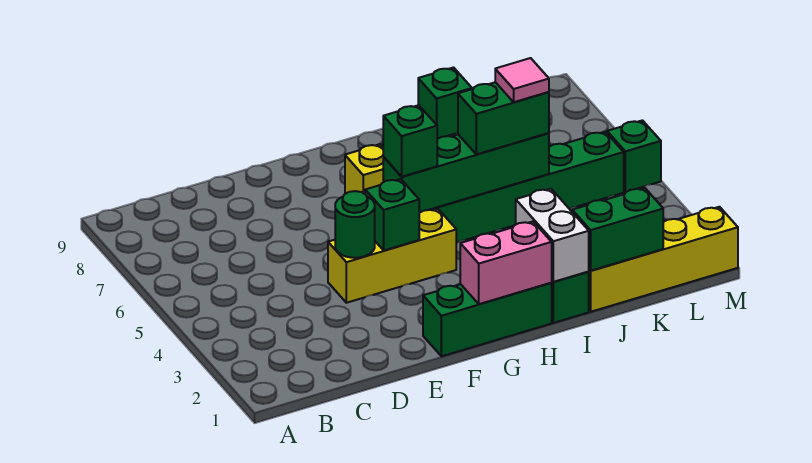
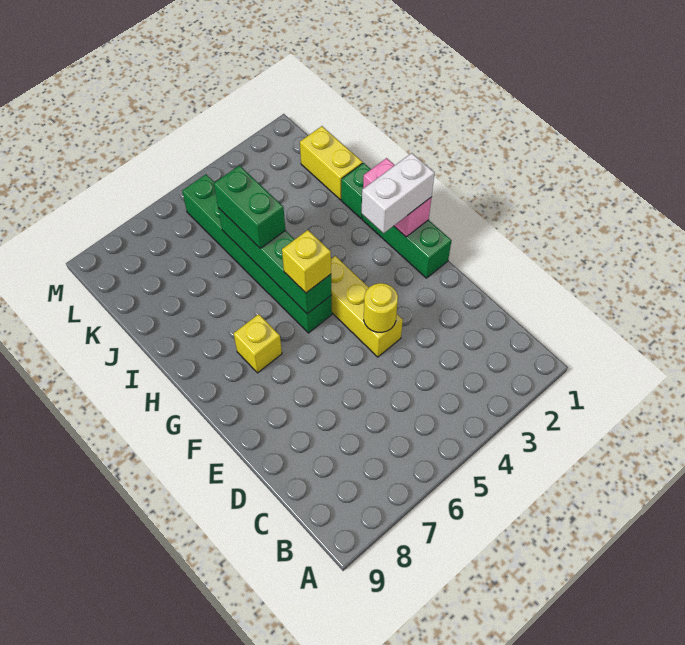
green 1x1 round brick [335,191,375,258] -> yellow 1x1 round brick [364,283,398,333]
green 1x1 brick [365,179,419,250] -> none
green 1x1 brick [383,105,437,177] -> yellow 1x1 brick [282,230,331,293]
white 1x2 brick [516,189,589,282] -> white 1x2 brick moved to [362,153,435,233]
yellow 1x4 brick [589,207,738,312] -> yellow 1x2 brick [300,126,363,200]
green 1x2 brick [572,188,663,271] -> none
pink 1x1 tile [495,58,549,102] -> none
green 1x1 brick [418,68,472,139] -> none
green 1x1 brick [607,120,661,192] -> none

